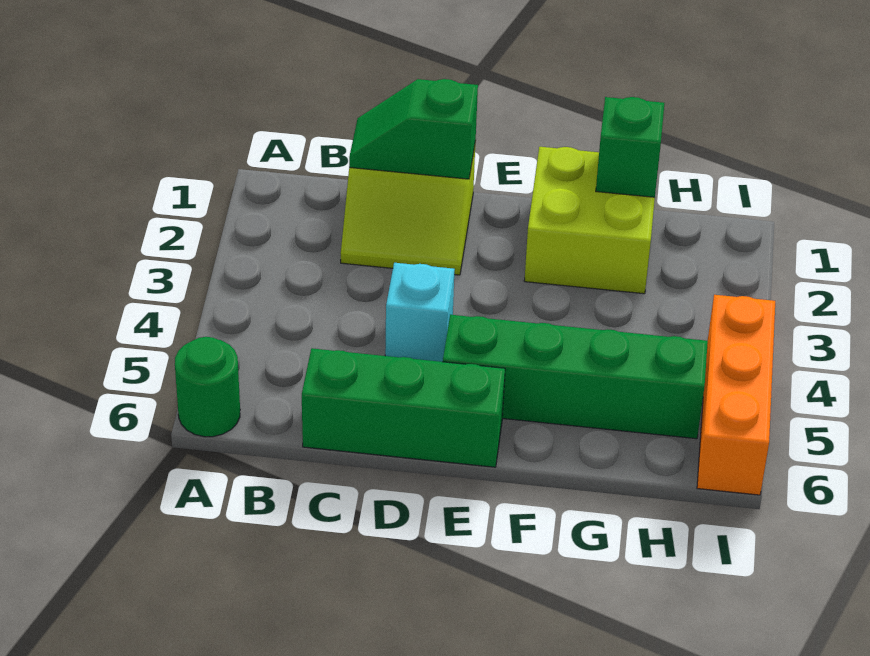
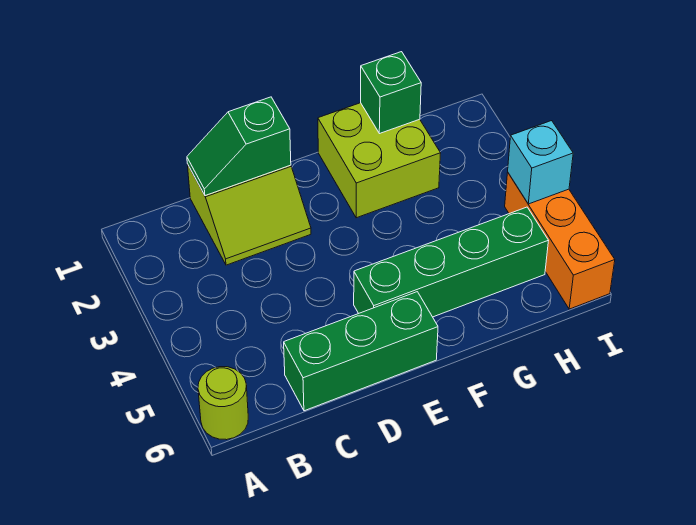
green 1x1 round brick [175,337,240,437] -> lime 1x1 round brick [198,367,248,440]
cyan 1x1 brick [385,263,455,362] -> cyan 1x1 brick moved to [508,121,573,204]

